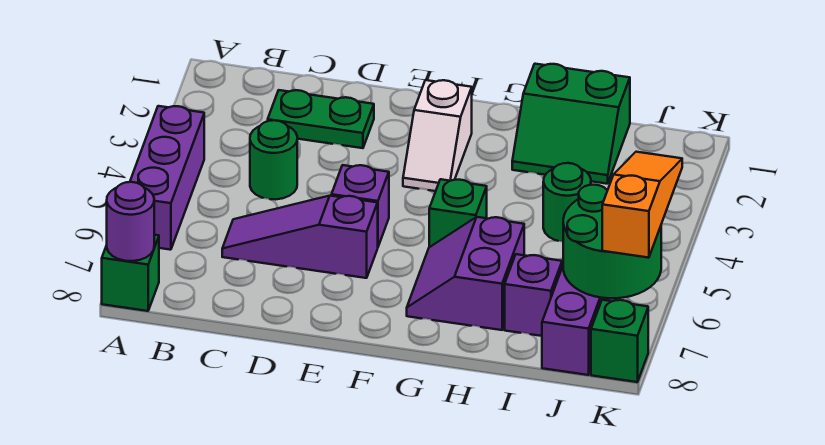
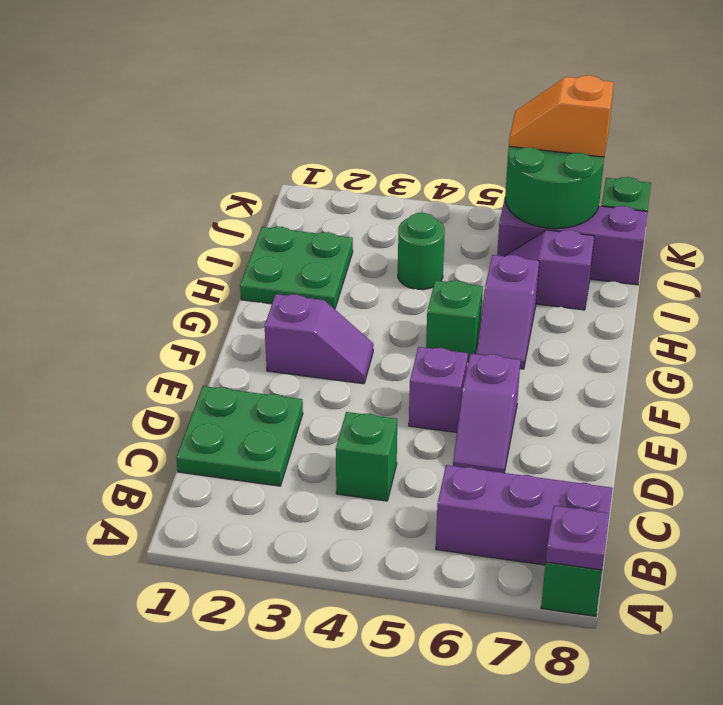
purple 1x3 brick [130,106,204,250] -> purple 1x3 brick moved to [436,465,613,565]
purple 1x1 round brick [107,182,154,261] -> purple 1x1 plate [546,506,609,570]
green 1x2 plate [268,90,374,148] -> green 2x2 plate [176,386,303,486]
green 1x1 round brick [250,120,297,200] -> green 1x1 brick [336,412,397,501]
purple 1x3 slope [222,196,378,278] -> purple 1x2 slope [453,354,521,473]
white 1x2 slope [403,80,472,191] -> purple 1x2 slope [265,294,373,384]
purple 2x2 slope [407,217,524,330] -> purple 1x2 slope [476,255,539,369]
green 2x2 slope [512,64,630,184] -> green 2x2 plate [240,227,353,309]
orange 1x3 slope [602,152,682,258] -> orange 1x2 slope [509,75,614,157]

